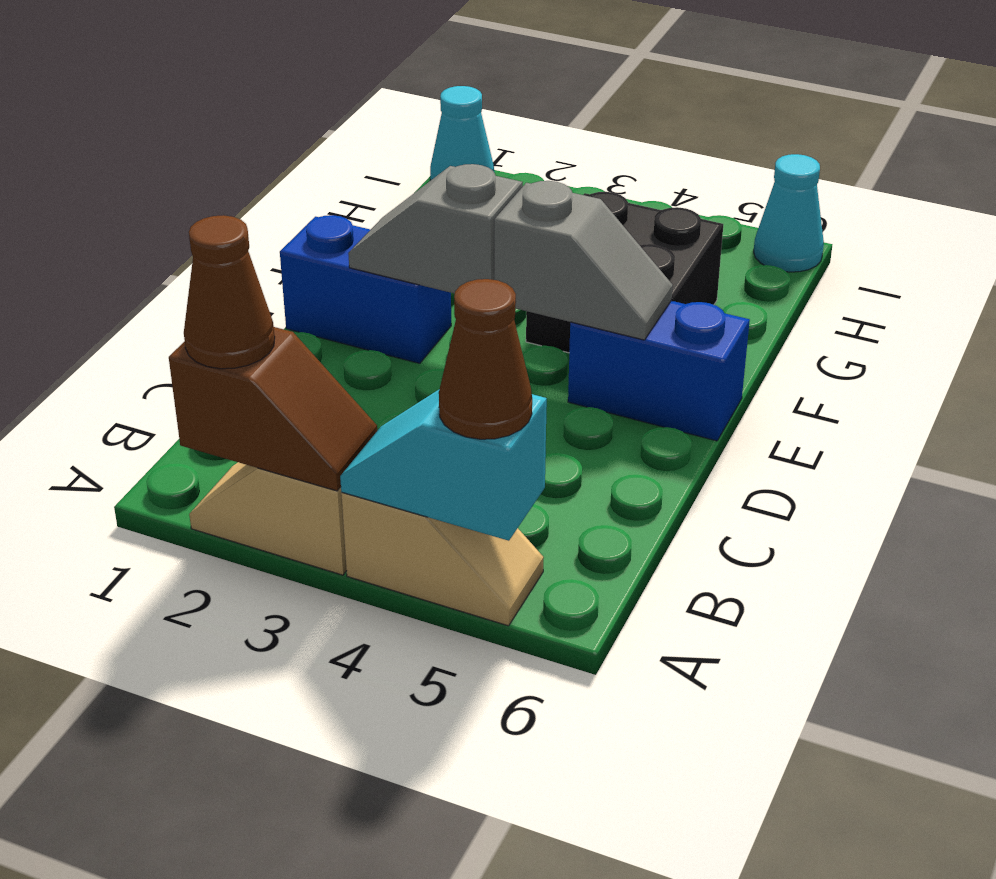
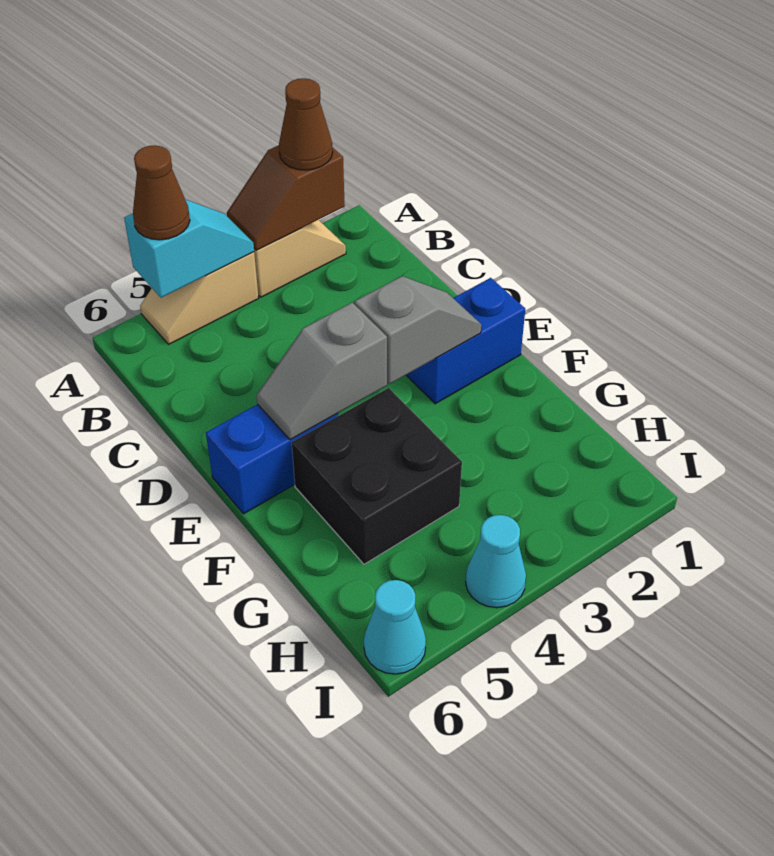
cyan 1x1 cone [430,86,494,180] -> cyan 1x1 cone moved to [466,515,526,608]

